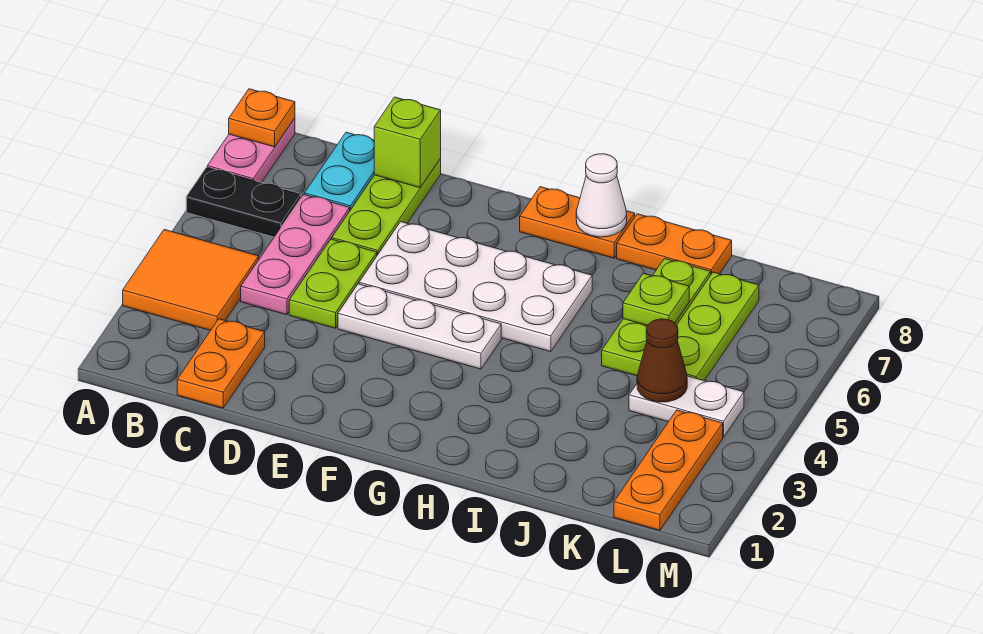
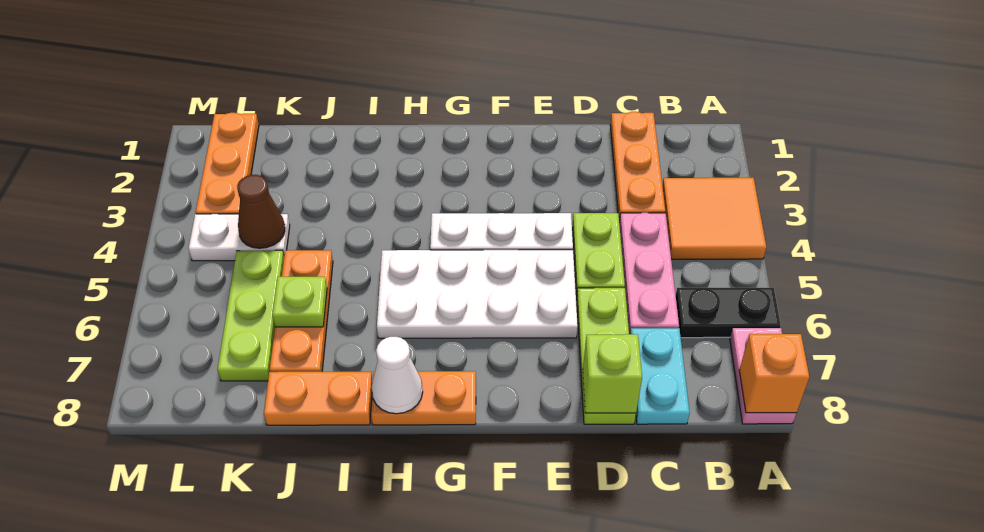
orange 1x1 plate [229,89,295,147] -> orange 1x1 brick [739,334,809,413]
orange 1x2 plate [177,319,265,408] -> orange 1x3 plate [610,112,665,222]
lime 1x3 plate [602,259,711,376] -> orange 1x3 plate [270,250,333,372]

